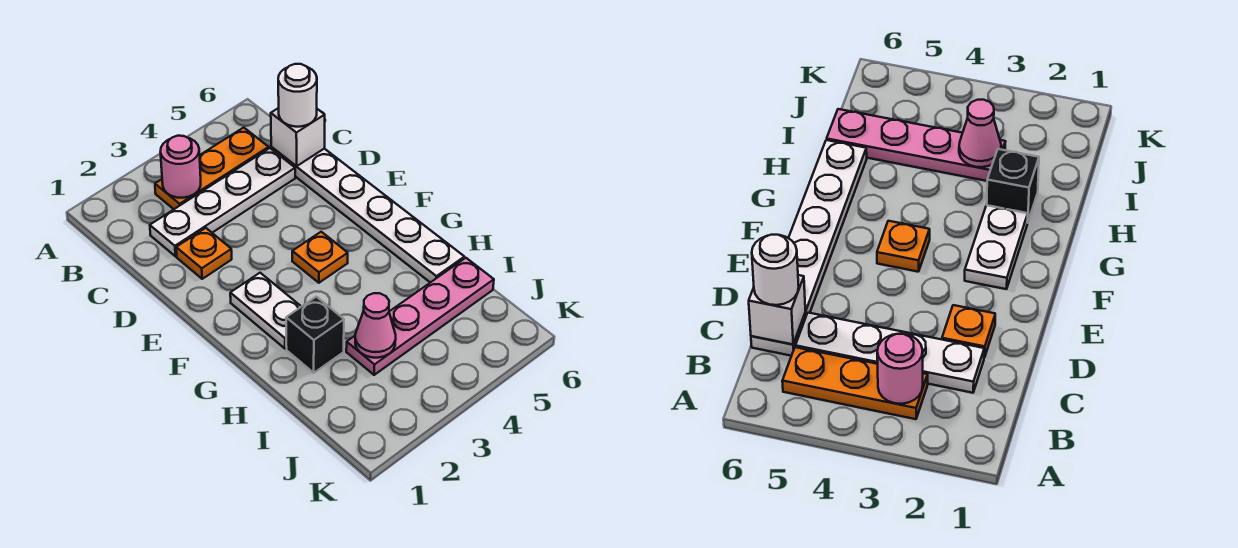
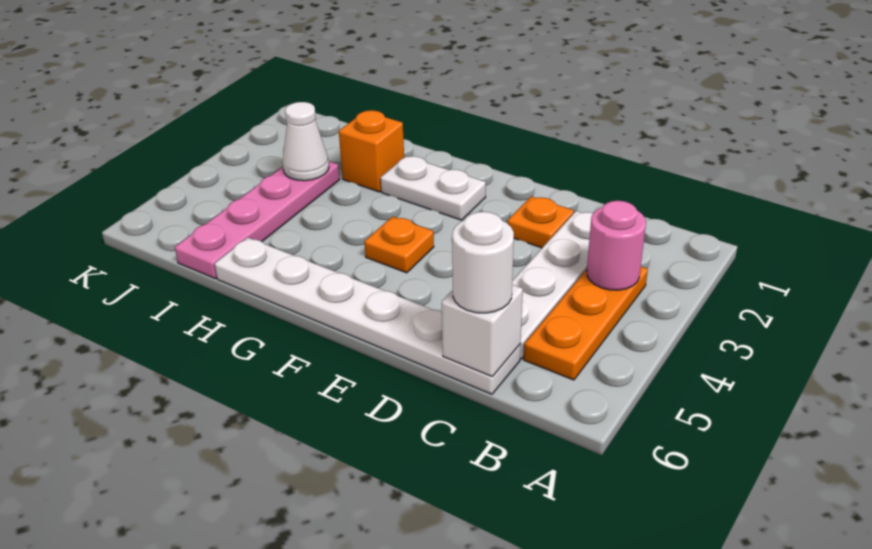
black 1x1 brick [286,297,344,373] -> orange 1x1 brick [339,110,404,192]
pink 1x1 cone [355,293,396,358] -> white 1x1 cone [283,102,329,181]

